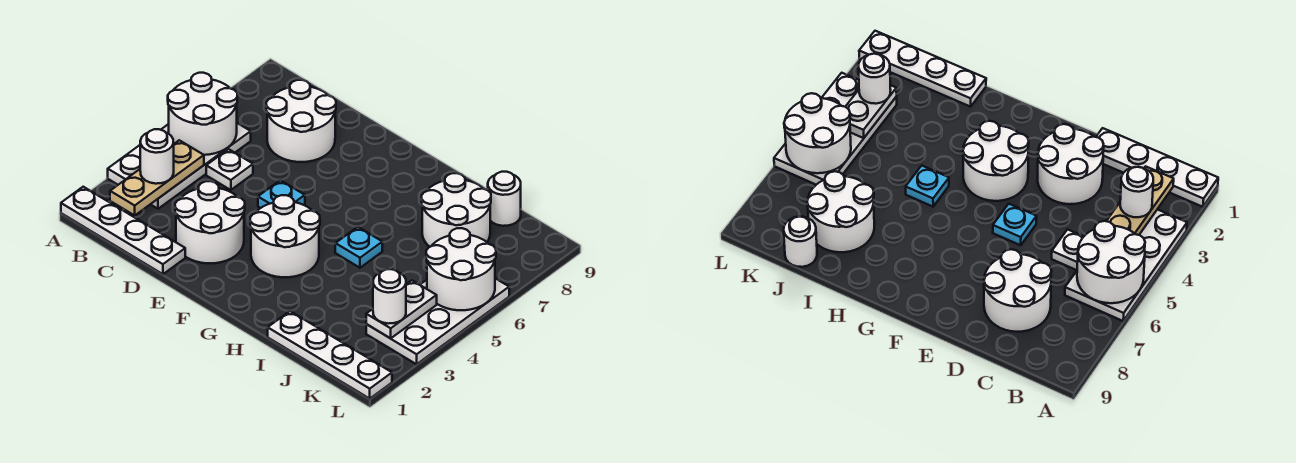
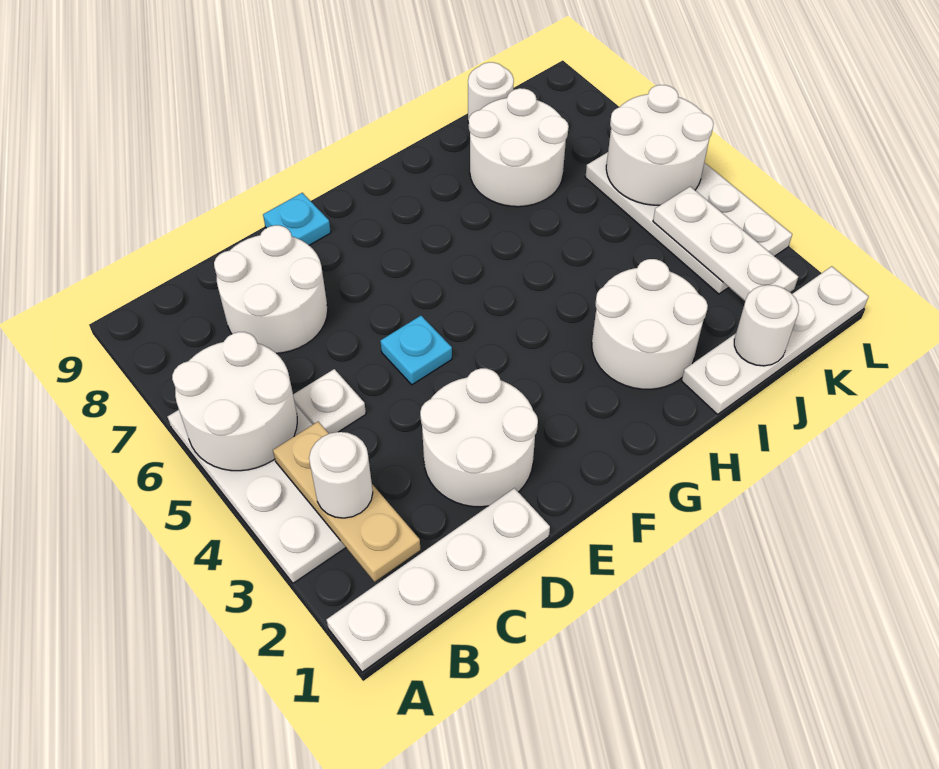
white 2x2 round brick [250,195,320,277] -> white 2x2 round brick moved to [592,259,708,389]
cyan 1x1 plate [335,227,382,268] -> cyan 1x1 plate moved to [263,193,331,245]
white 1x2 plate [366,280,437,338] -> white 1x3 plate [653,187,798,301]
white 1x1 round brick [373,269,406,324] -> white 1x1 round brick moved to [734,285,799,366]

